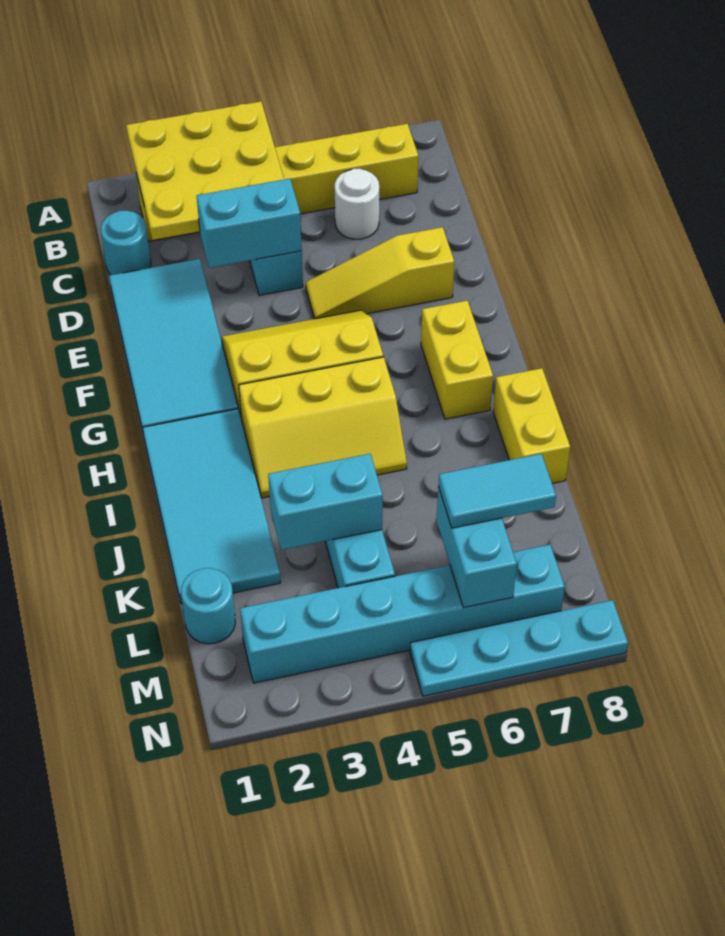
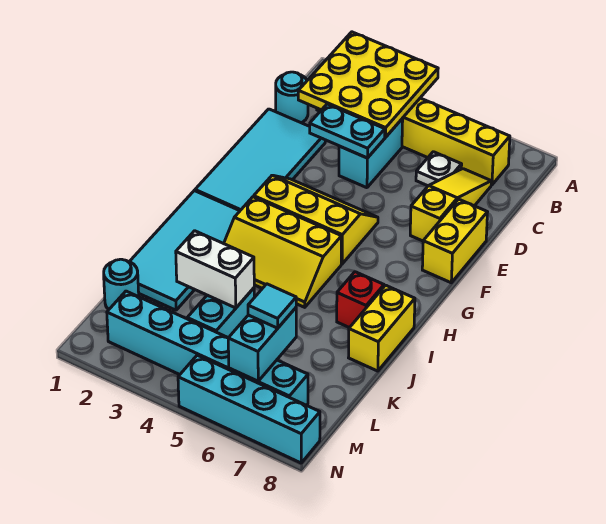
white 1x1 round brick [335,169,379,239] -> white 1x1 plate [416,152,462,186]
cyan 1x2 brick [197,179,302,268] -> cyan 1x2 plate [310,104,385,158]
yellow 1x3 slope [306,227,454,319] -> yellow 1x3 slope turned to [410,169,491,241]
yellow 1x2 brick [421,301,493,419] -> yellow 1x2 brick moved to [422,199,487,283]
none -> red 1x1 brick [337,272,384,328]
cyan 1x2 brick [268,454,383,550] -> white 1x2 brick [176,231,254,308]
cyan 1x2 tile [438,454,556,528] -> cyan 1x1 tile [248,284,296,328]
cyan 1x4 plate [410,600,628,696] -> cyan 1x4 brick [178,355,320,463]

